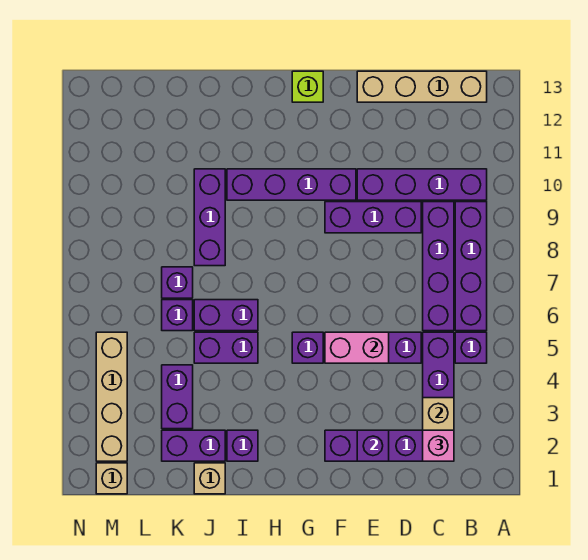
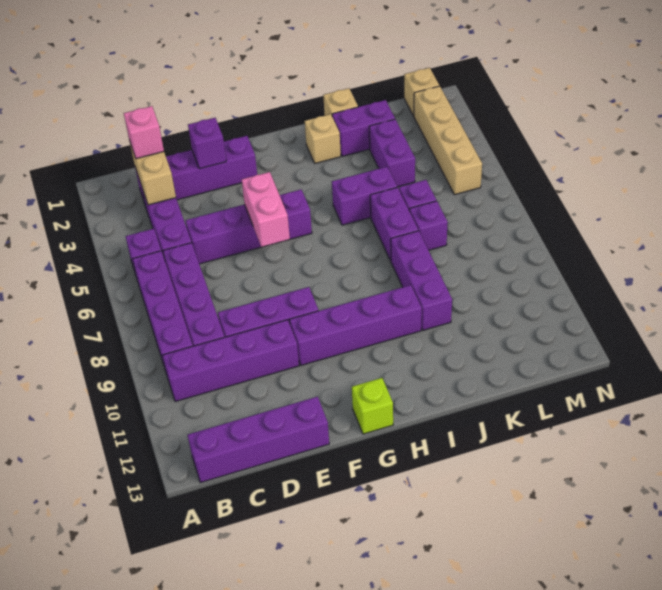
tan 1x4 brick [357,71,487,102] -> purple 1x4 brick [187,397,329,483]
pink 1x2 brick [325,332,389,363] -> pink 1x2 brick turned to [242,172,290,247]
purple 1x1 brick [227,430,258,461] -> tan 1x1 brick [305,114,341,163]
purple 1x2 brick [194,300,258,331] -> purple 1x2 brick turned to [370,187,418,261]

